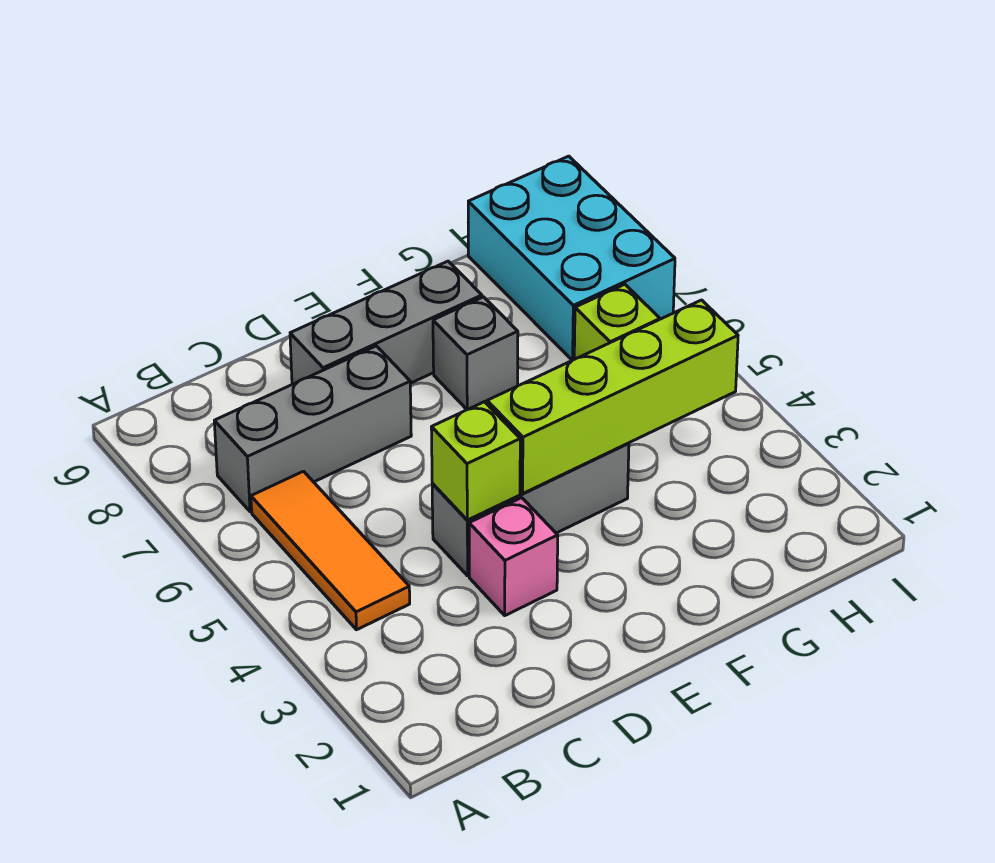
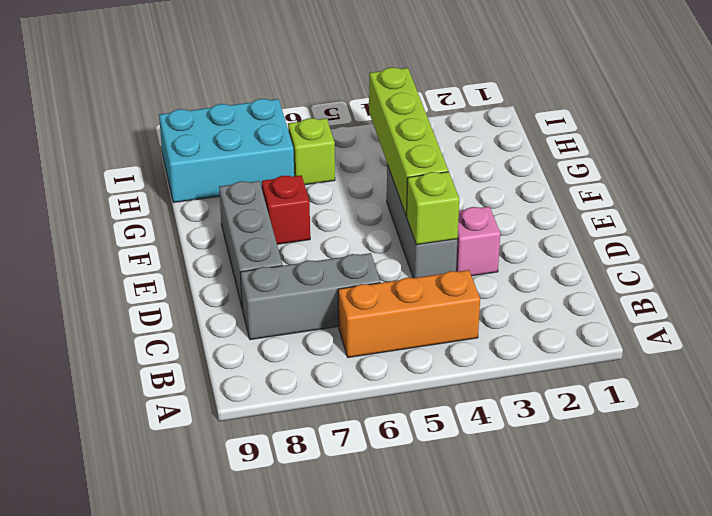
orange 1x3 tile [251,471,410,630] -> orange 1x3 brick [338,270,480,358]
grey 1x3 brick [214,346,411,512] -> grey 1x3 brick turned to [240,253,380,340]
grey 1x1 brick [433,297,518,409] -> red 1x1 brick [262,175,310,244]

